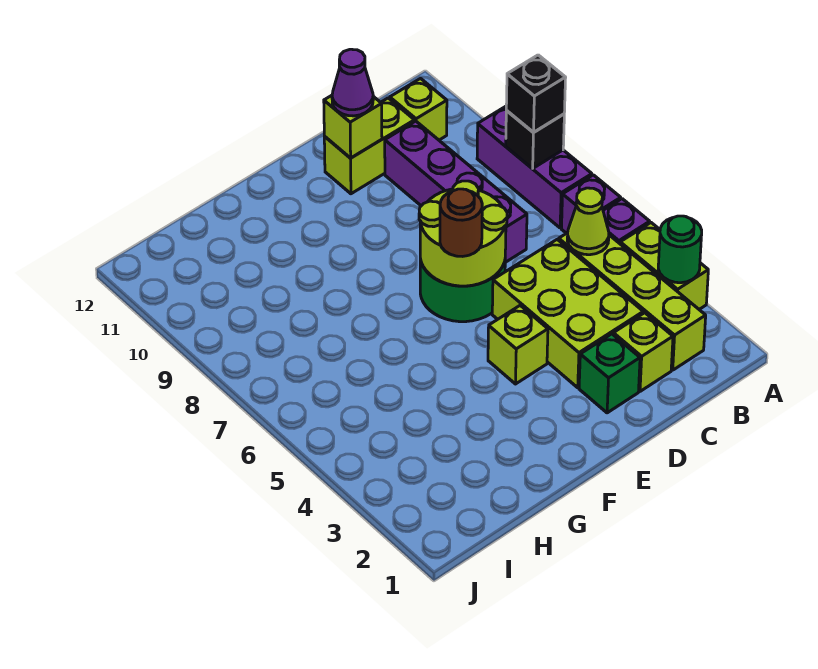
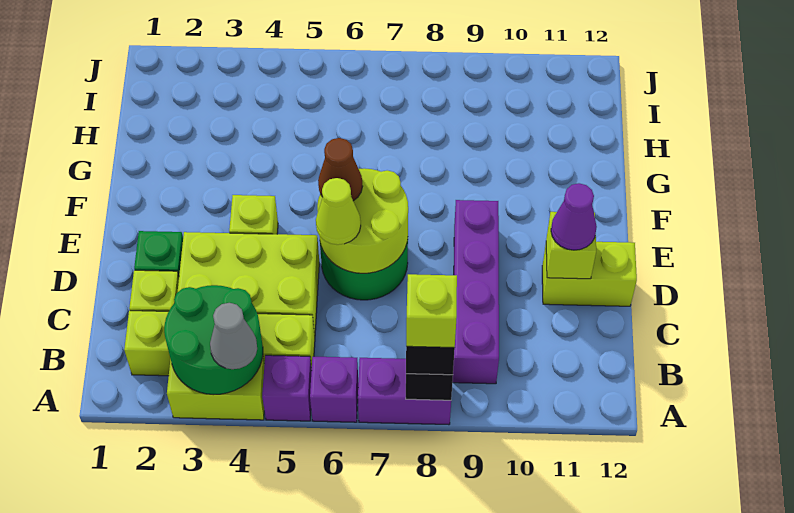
green 1x1 round brick [658,216,702,283] -> green 2x2 round brick [164,285,263,395]
none -> grey 1x1 cone [210,303,257,369]
purple 1x3 brick [477,106,592,228] -> purple 1x2 brick [358,358,451,425]
lime 1x1 cone [567,188,609,255] -> lime 1x1 cone moved to [316,178,361,245]
lime 1x1 brick [390,79,447,140] -> lime 1x1 brick moved to [406,274,457,348]
purple 1x4 brick [385,121,527,262] -> purple 1x4 brick turned to [452,200,499,384]
lime 1x2 brick [324,98,414,194] -> lime 1x2 brick turned to [542,242,637,306]
brown 1x1 round brick [440,189,482,256] -> brown 1x1 cone [318,138,363,201]

